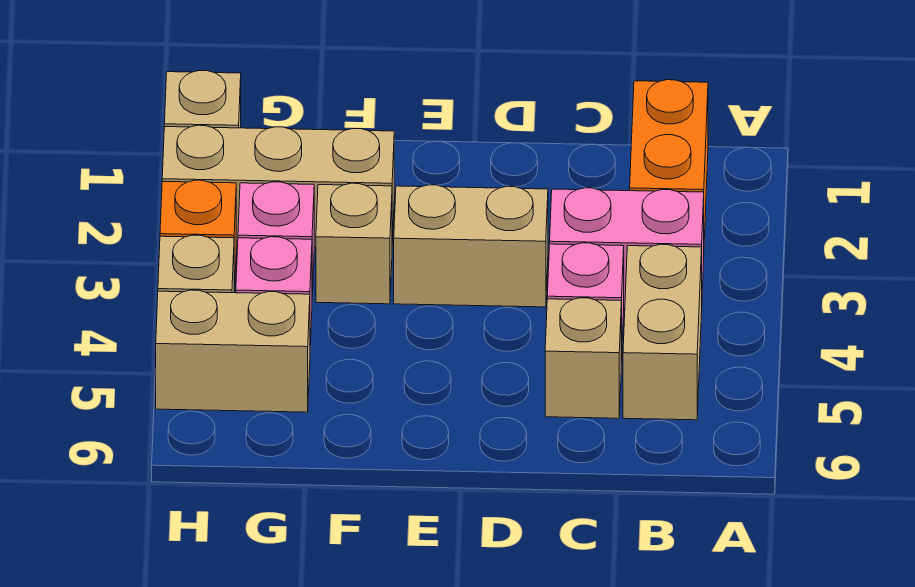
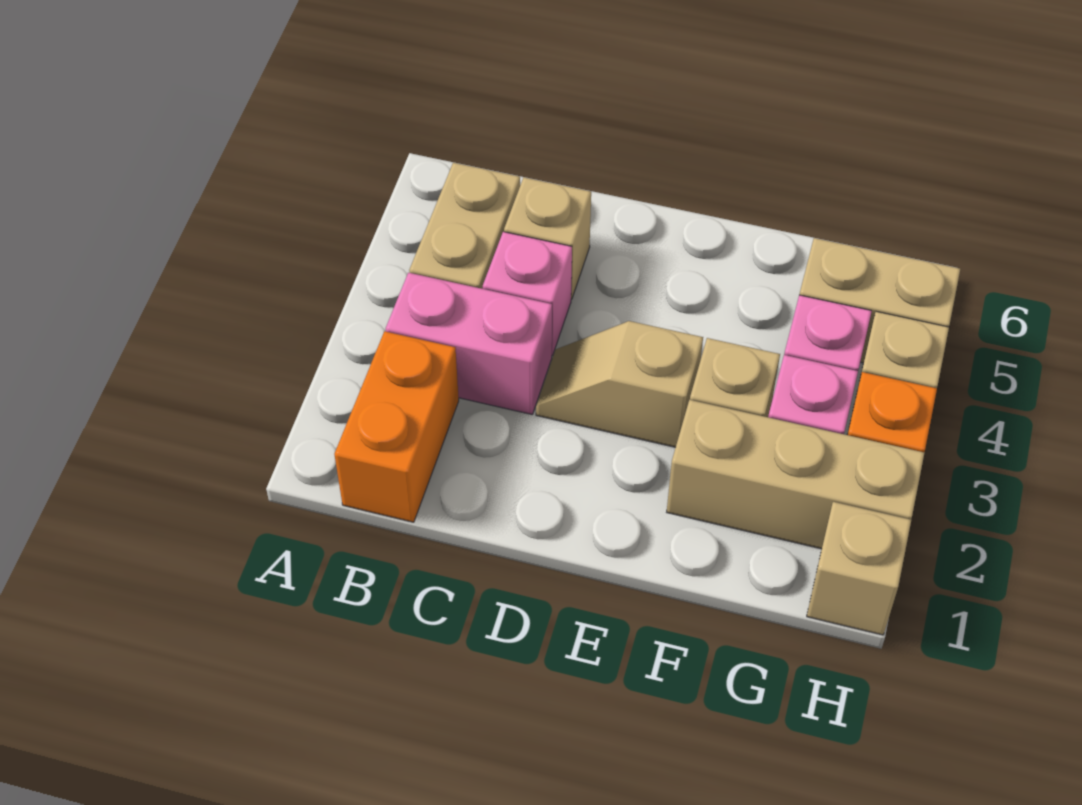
tan 1x2 brick [394,185,548,307] -> tan 1x2 slope [536,321,703,447]

